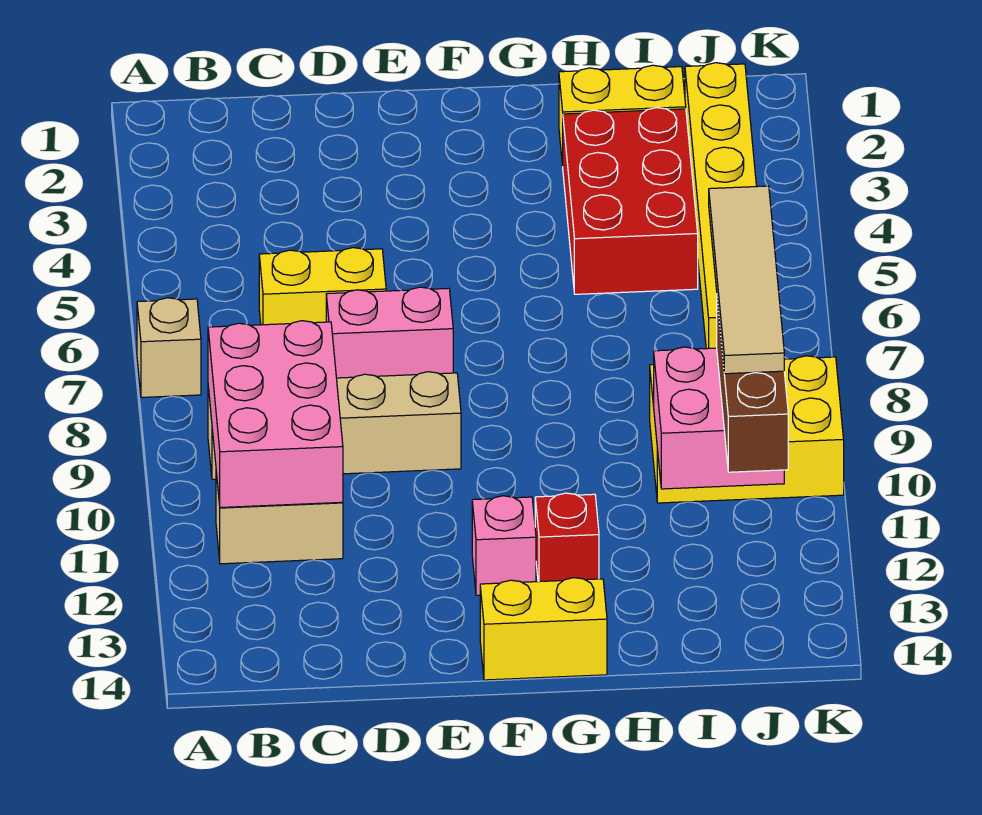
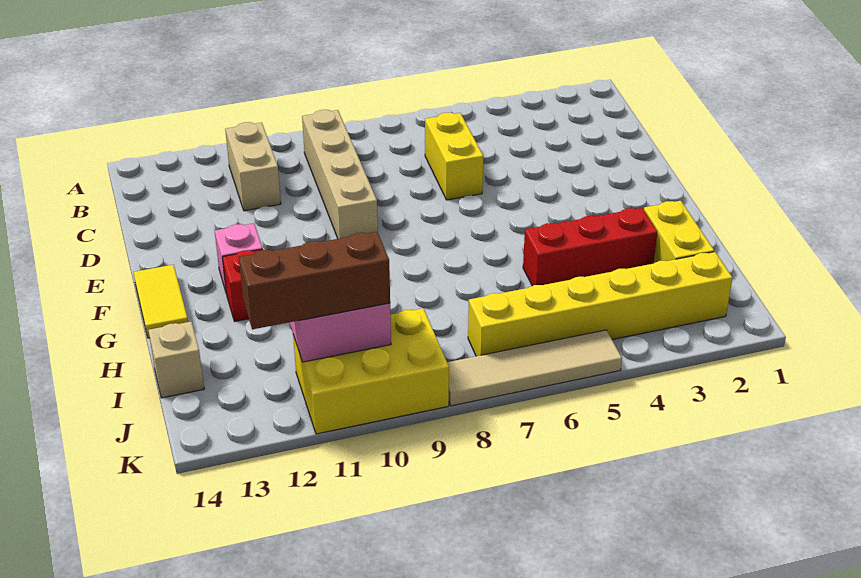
tan 1x1 brick [137,298,201,397] -> tan 1x1 brick moved to [148,322,204,398]
pink 2x3 brick [208,321,343,508] -> none
pink 1x2 brick [326,287,453,378] -> none
yellow 1x2 brick [480,578,607,680] -> yellow 1x2 tile [134,265,188,338]
red 2x3 brick [563,108,698,294] -> red 1x3 brick [523,208,657,286]
yellow 2x3 brick [650,356,844,503] -> yellow 2x3 brick turned to [293,308,449,434]
tan 1x4 tile [709,186,784,374] -> tan 1x4 tile moved to [447,330,622,406]

